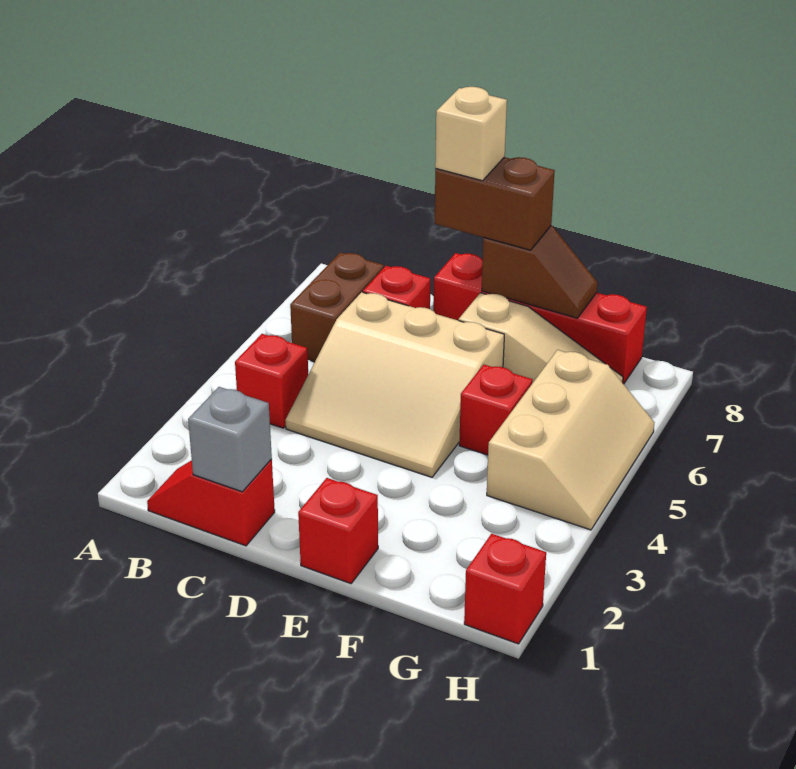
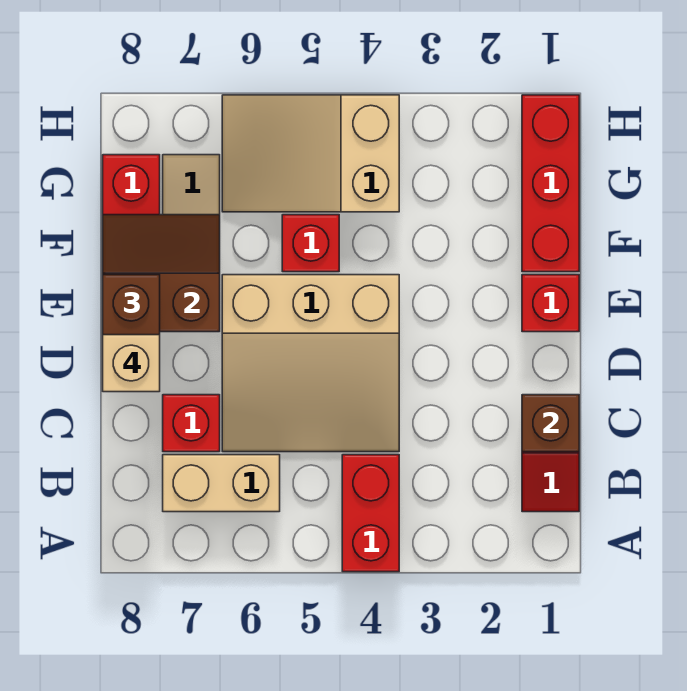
red 1x1 brick [235,334,308,428] -> red 1x2 brick [342,455,399,572]
brown 1x2 brick [290,252,384,362] -> tan 1x2 brick [163,455,280,512]
grey 1x1 brick [188,387,272,492] -> brown 1x1 brick [522,395,579,452]
tan 3x3 slope [285,292,504,477] -> tan 3x3 slope turned to [222,275,399,452]
brown 1x2 slope [482,226,598,318] -> brown 2x2 slope [103,215,220,332]
tan 2x3 slope [487,350,655,530] -> tan 2x3 slope turned to [222,95,399,212]
red 1x1 brick [464,534,546,644] -> red 1x3 brick [522,95,579,272]

